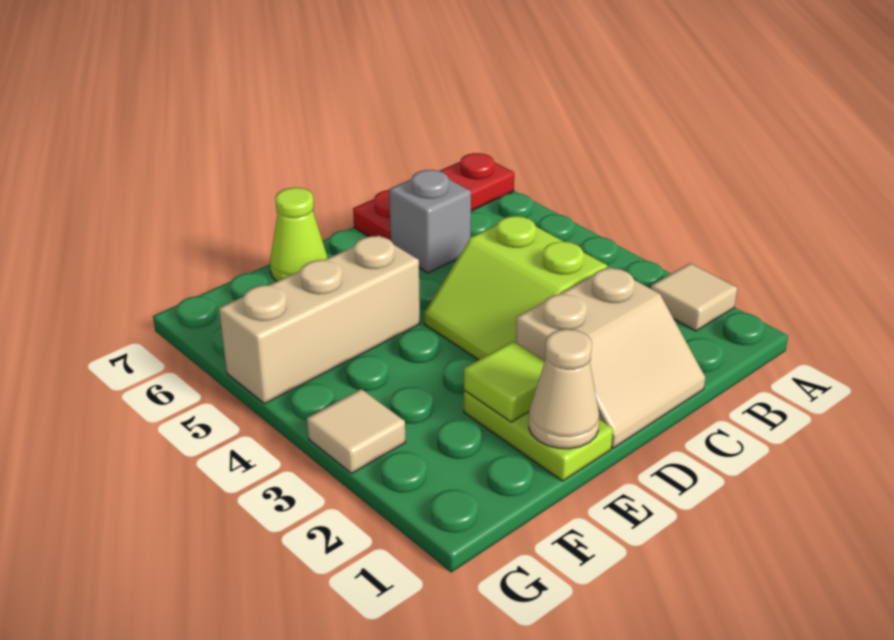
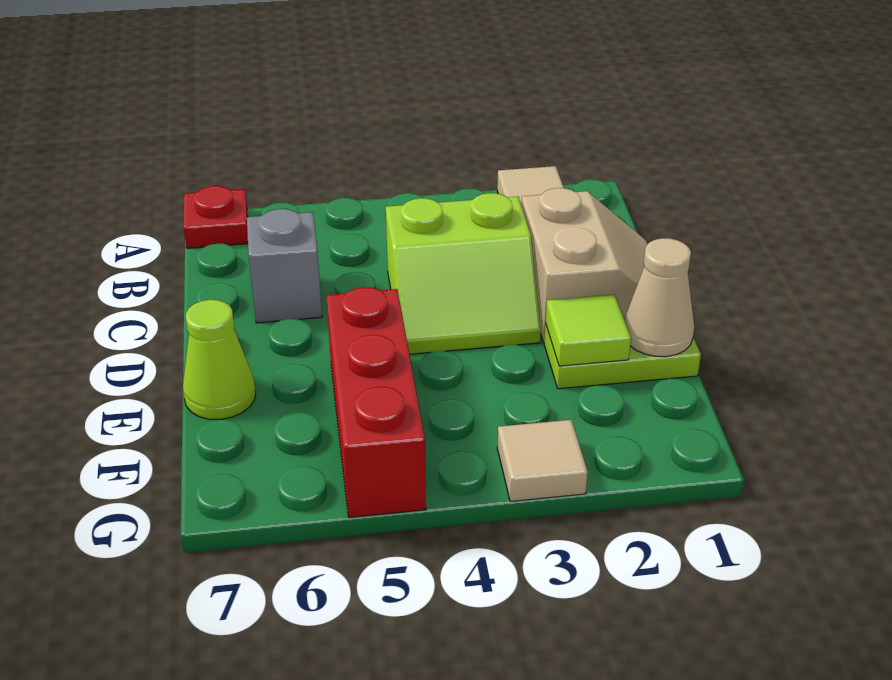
red 1x3 plate [353,153,514,241] -> red 1x1 plate [184,186,248,248]
tan 1x3 brick [219,235,420,404] -> red 1x3 brick [326,287,426,518]

